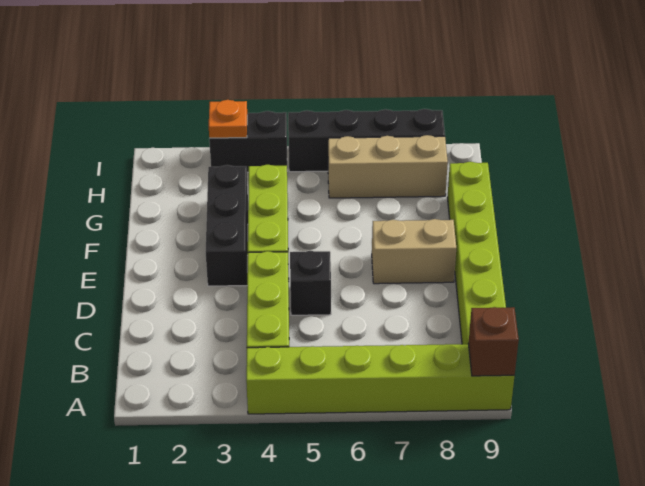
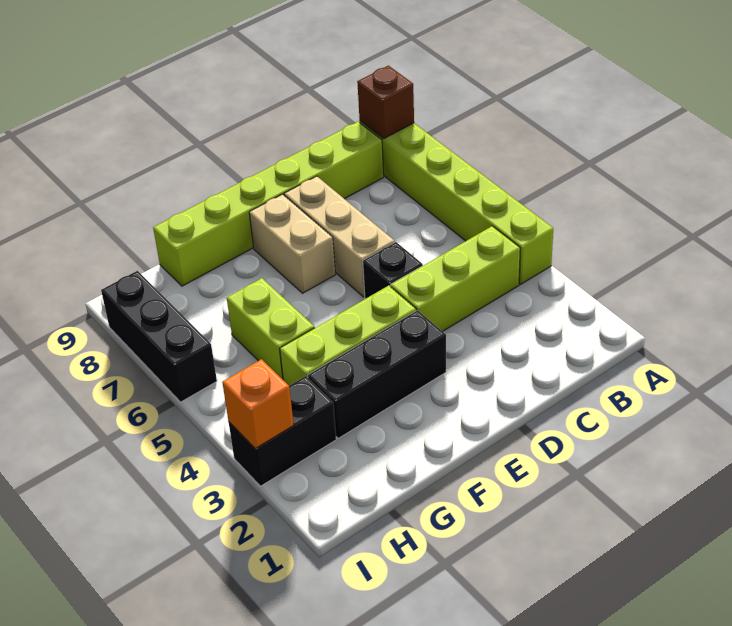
none -> lime 1x2 brick [227,278,314,379]
tan 1x3 brick [328,135,448,198] -> tan 1x3 brick moved to [284,176,395,297]
black 1x2 brick [209,111,287,172] -> black 1x2 brick turned to [229,376,336,486]
orange 1x1 plate [209,100,247,138] -> orange 1x1 brick [222,359,294,449]
black 1x4 brick [288,109,445,172] -> black 1x3 brick [101,271,217,402]

